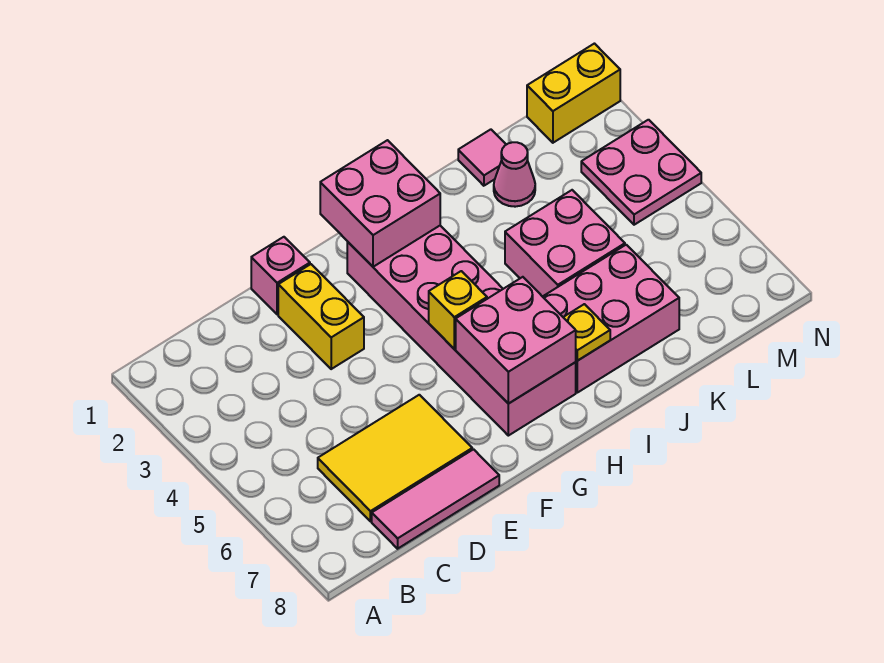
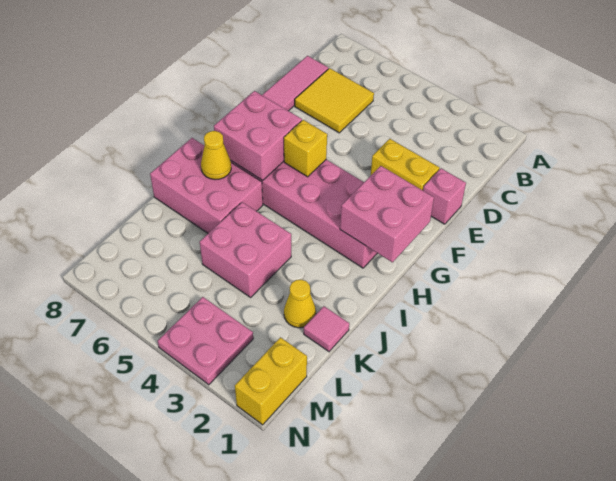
yellow 2x3 tile [318,395,472,521] -> yellow 2x2 tile [295,68,374,133]
pink 2x3 brick [543,245,679,393] -> pink 2x3 brick turned to [150,138,263,233]
yellow 1x1 plate [563,304,610,361] -> yellow 1x1 cone [201,131,231,179]
pink 1x1 cone [494,142,535,207] -> yellow 1x1 cone [284,280,316,328]

